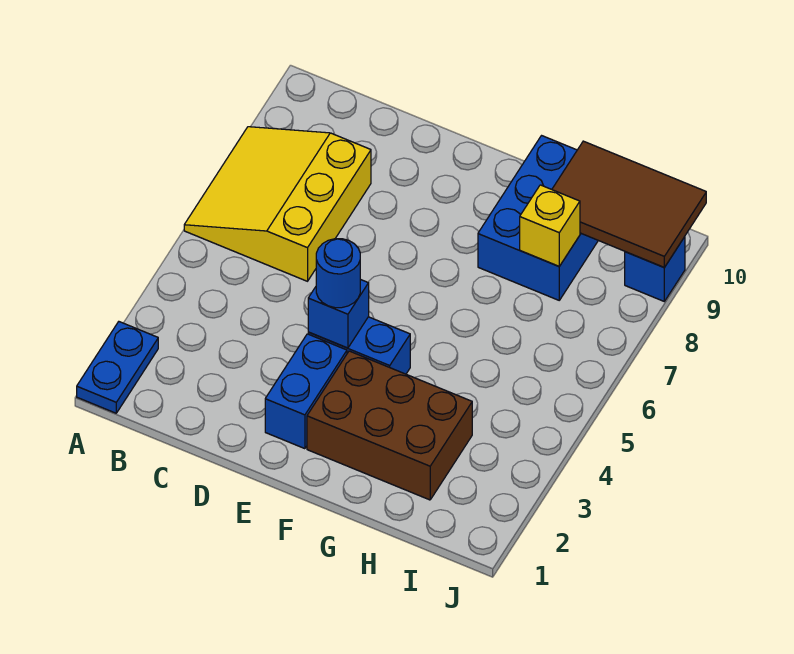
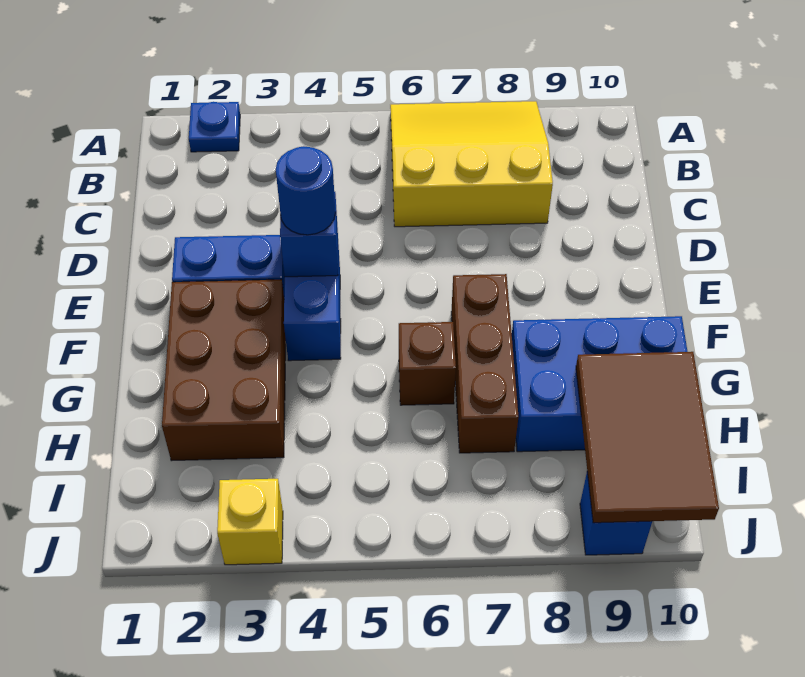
blue 1x2 plate [77,322,158,413] -> blue 1x1 plate [189,102,240,152]
none -> brown 1x3 brick [451,274,519,453]
none -> brown 1x1 brick [399,322,456,405]
yellow 1x1 brick [520,185,580,266] -> yellow 1x1 brick moved to [217,479,283,565]

